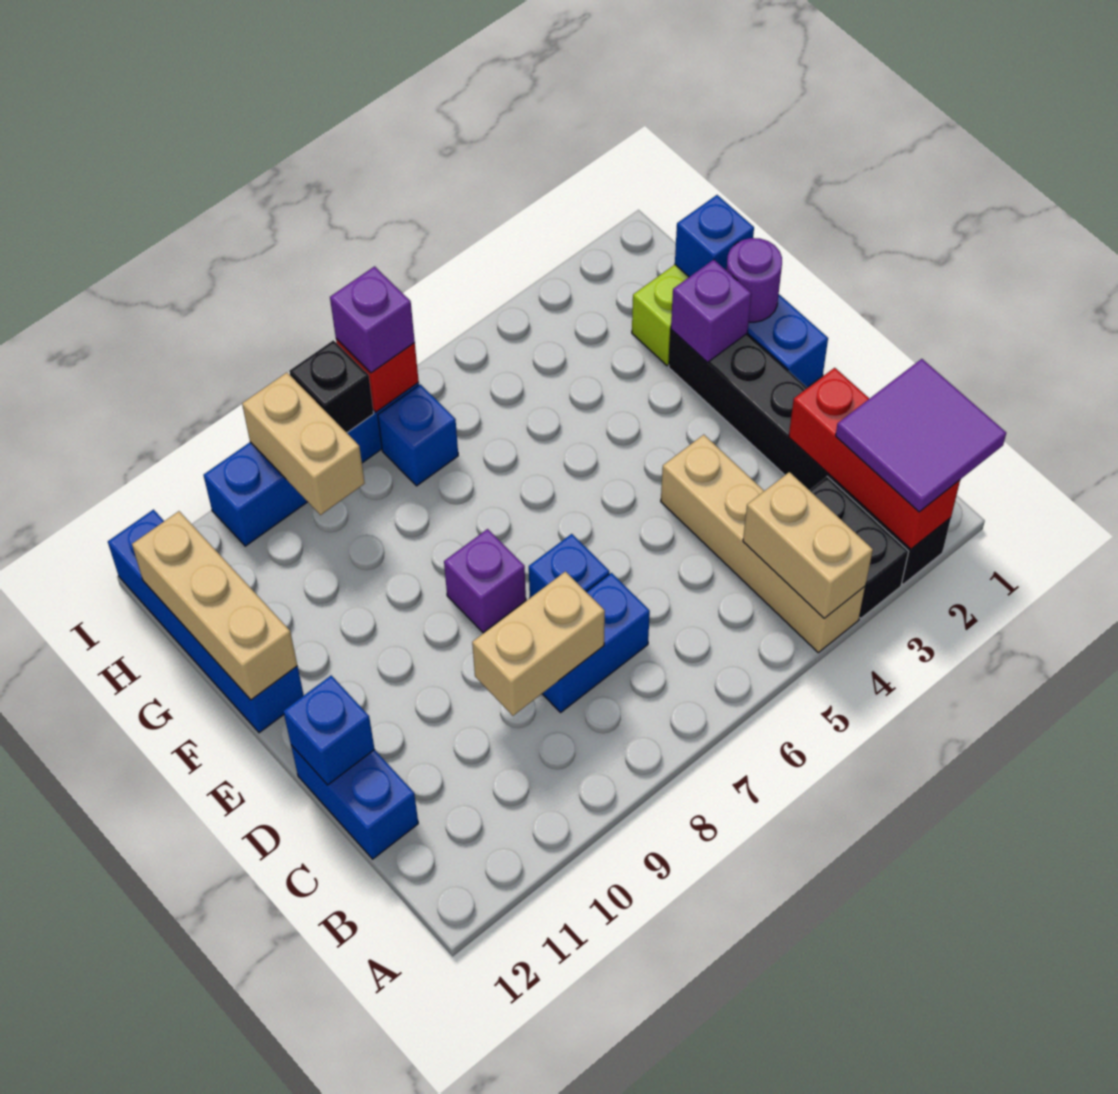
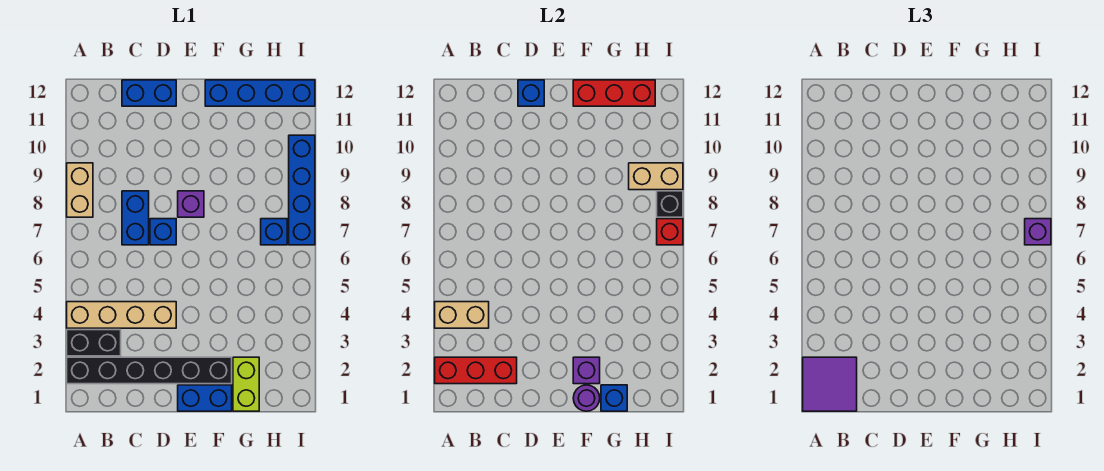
tan 1x2 brick [472,571,605,716] -> tan 1x2 brick moved to [67,163,93,217]
tan 1x3 brick [132,511,297,700] -> red 1x3 brick [573,80,655,106]

